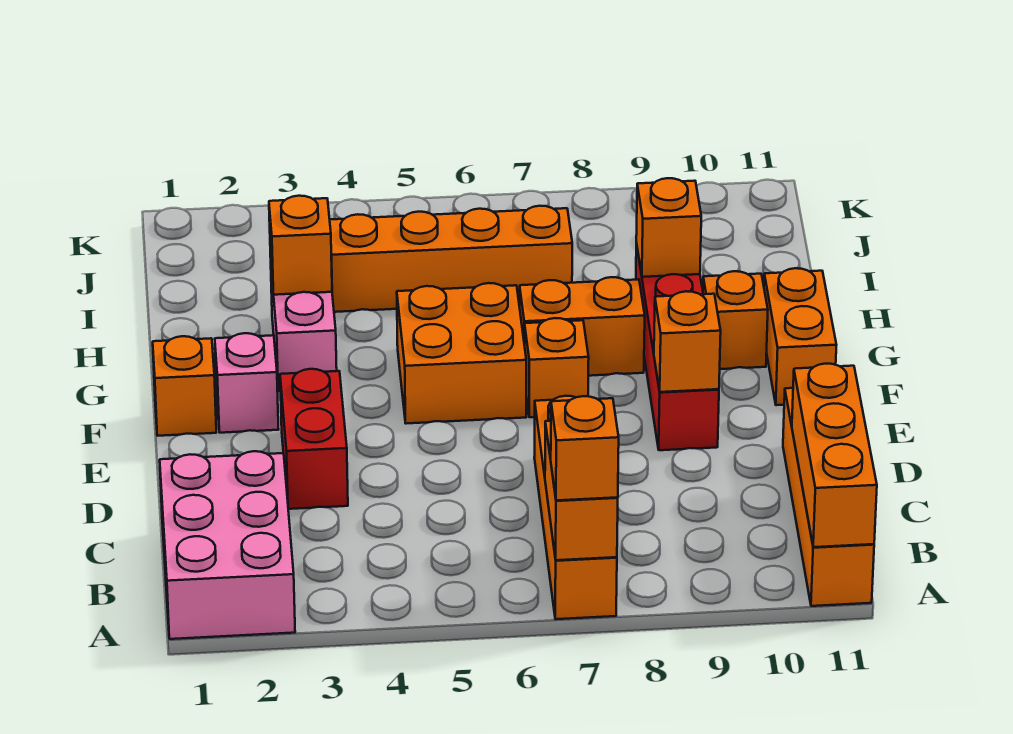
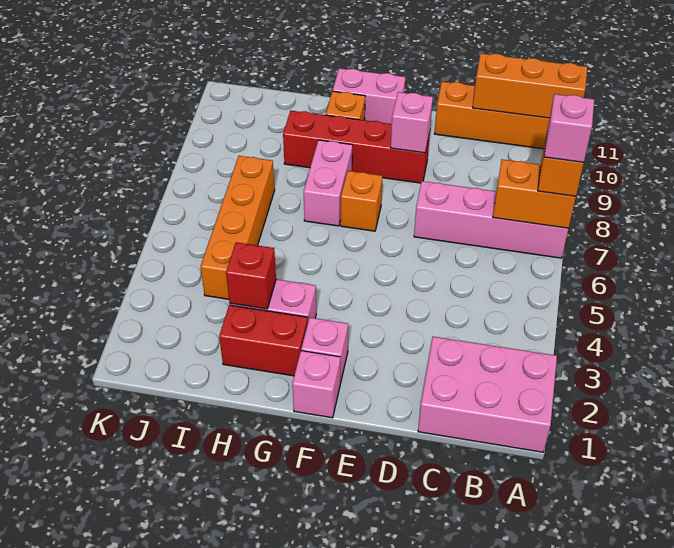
orange 1x4 brick [534,396,617,619] -> pink 1x4 brick [414,181,568,258]
none -> pink 1x1 brick [544,94,594,163]
red 1x2 brick [280,369,348,509] -> red 1x2 brick moved to [219,305,308,376]
orange 1x1 brick [654,291,721,392] -> pink 1x1 brick [391,92,433,153]
orange 1x1 brick [153,336,216,436] -> pink 1x1 brick [292,351,340,418]
orange 2x2 brick [397,283,526,424] -> none
orange 1x2 brick [764,268,836,405] -> pink 1x2 brick [333,68,405,124]
orange 1x2 brick [520,277,645,376] -> pink 1x2 brick [304,140,352,226]
orange 1x1 brick [269,196,332,295] -> red 1x1 brick [226,242,276,309]
orange 1x1 brick [636,178,701,277] -> none

